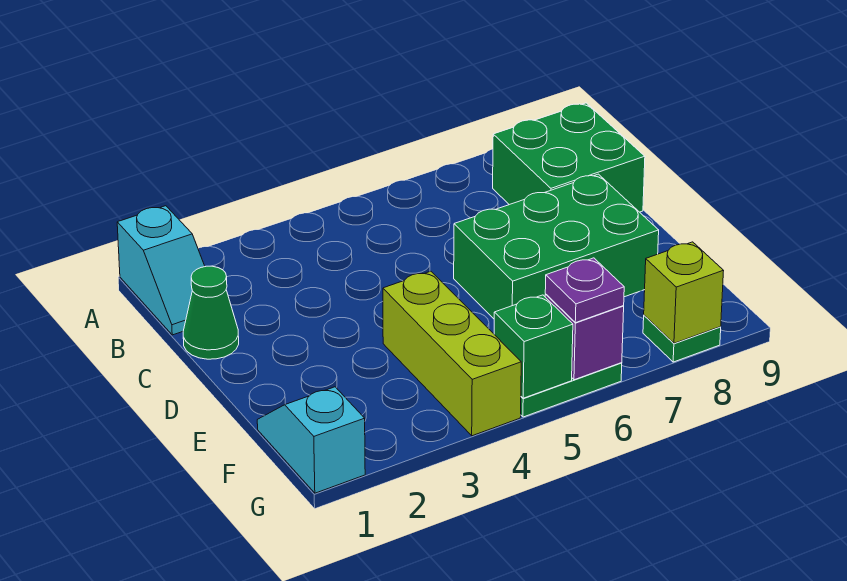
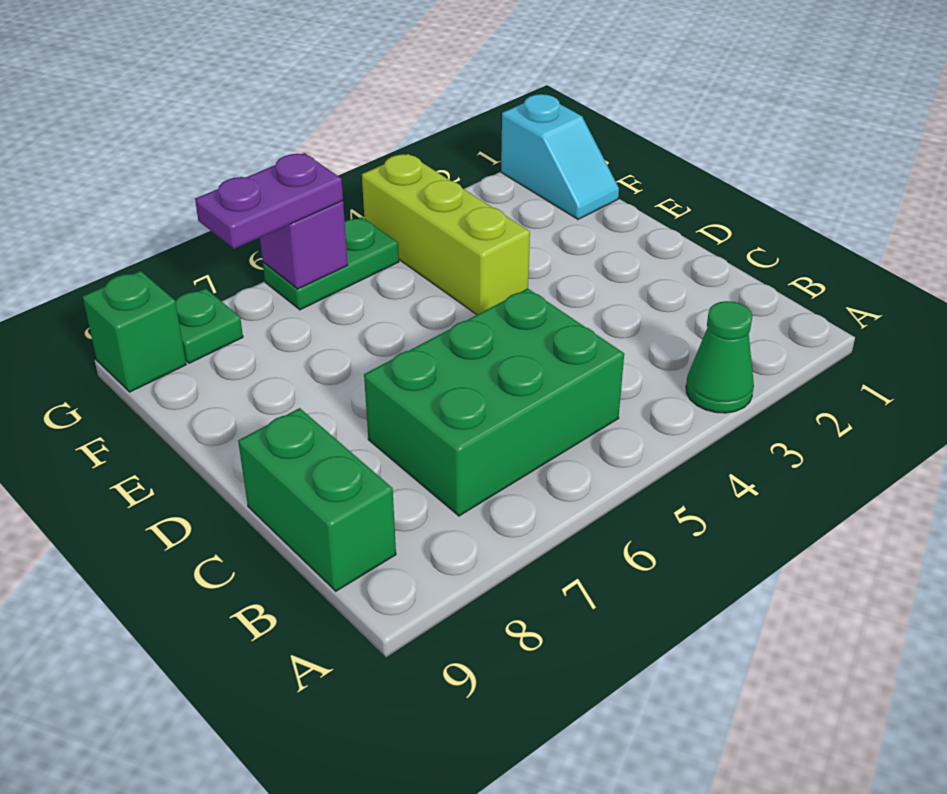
cyan 1x2 slope [117,206,205,335] -> none
green 2x2 brick [493,103,645,212] -> green 1x2 brick [238,408,396,591]
green 1x1 cone [183,266,239,359] -> green 1x1 cone moved to [686,301,754,413]
green 2x3 brick [454,174,659,319] -> green 2x3 brick moved to [364,288,624,516]
green 1x1 brick [494,295,573,398] -> green 1x1 brick moved to [82,271,186,392]
purple 1x1 plate [545,258,624,323] -> purple 1x2 plate [195,153,343,249]
lime 1x1 brick [644,242,724,343] -> none

